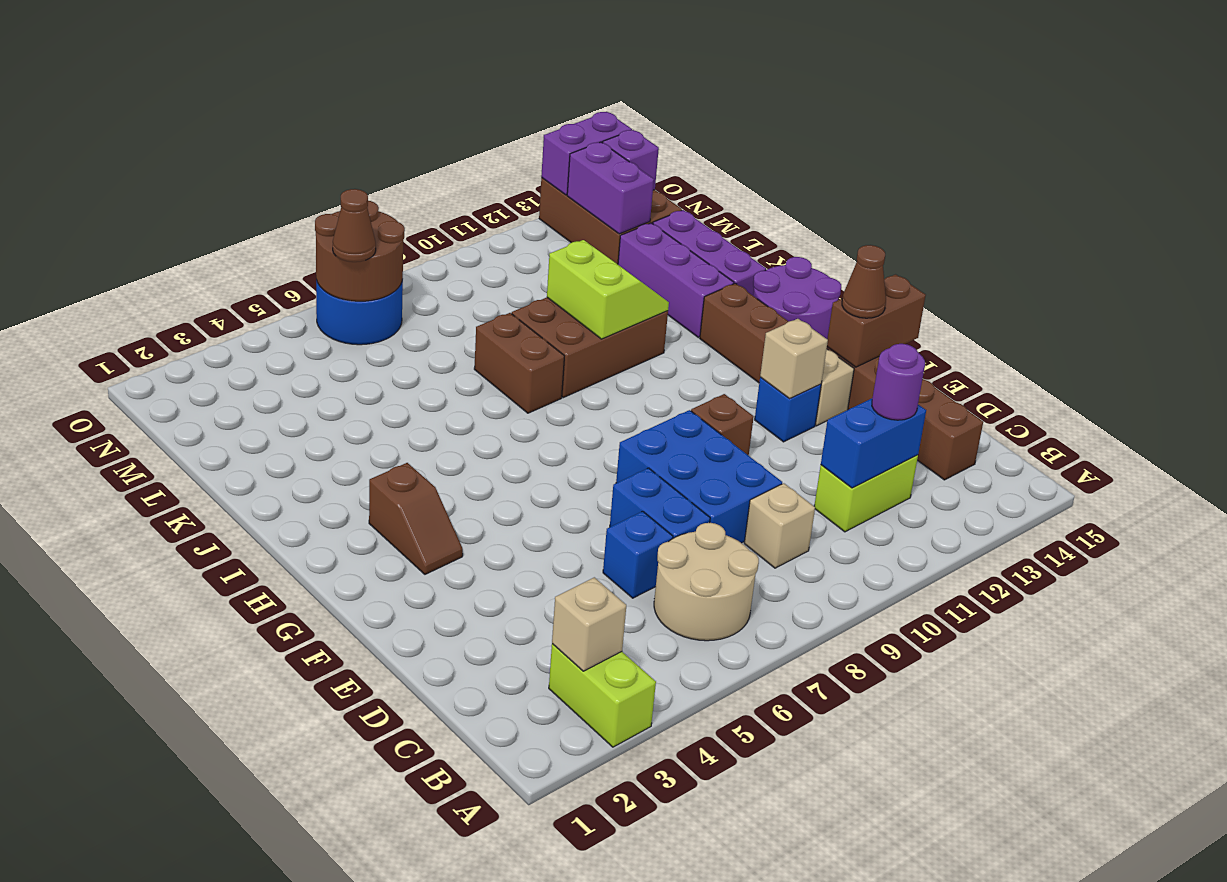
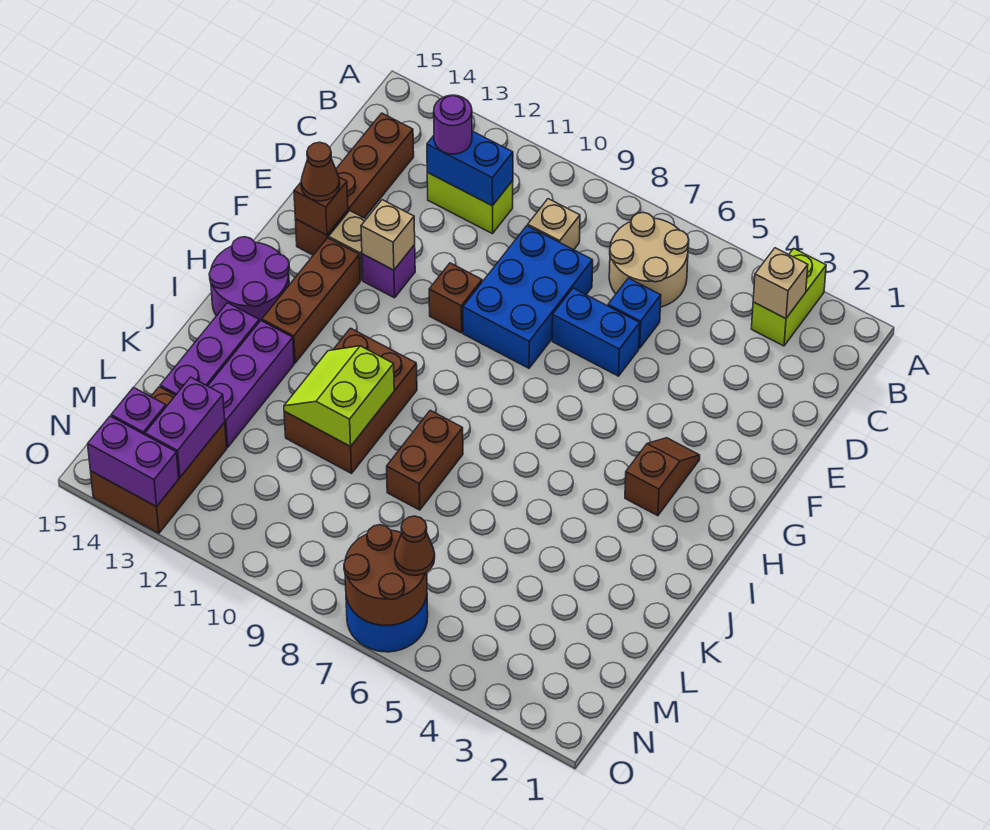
blue 1x2 brick [610,468,710,538] -> blue 1x2 brick turned to [552,288,640,376]
blue 1x1 brick [755,377,821,442] -> purple 1x1 brick [362,245,415,298]
brown 1x2 brick [827,274,926,367] -> brown 1x1 brick [294,177,348,235]
brown 2x3 brick [512,298,668,398] -> brown 2x3 brick turned to [284,328,417,473]

